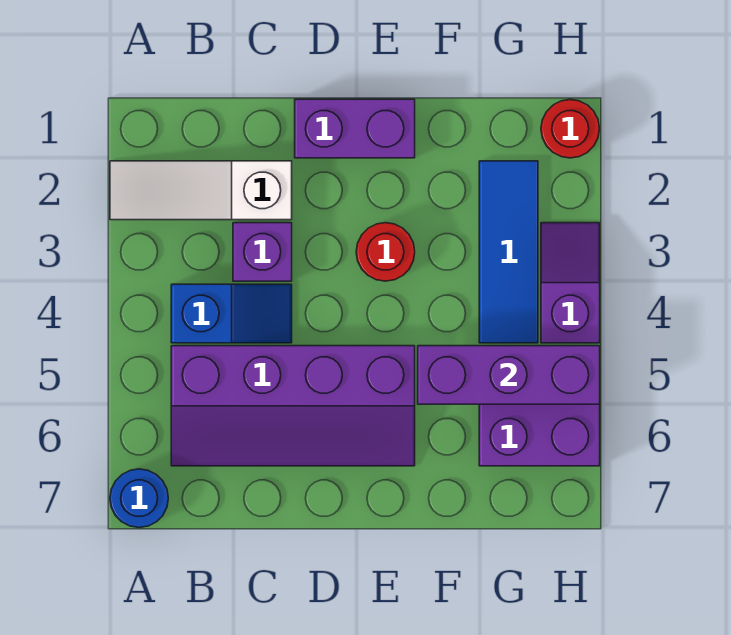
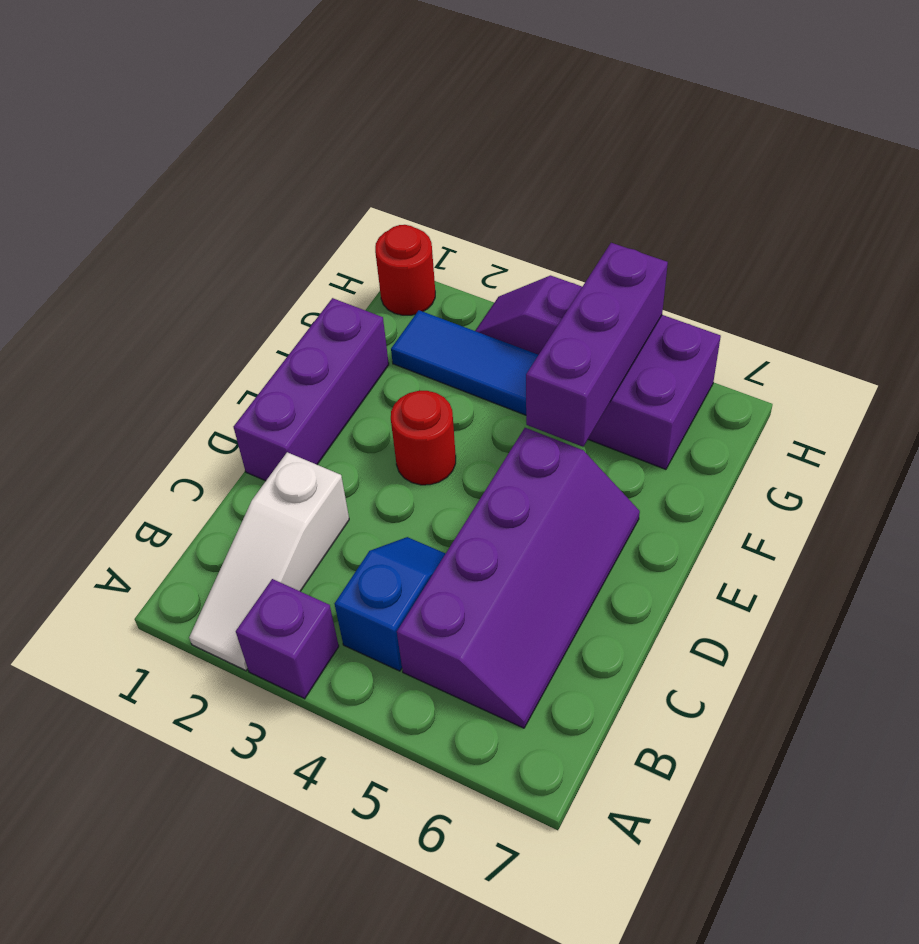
blue 1x1 round brick [110,469,168,528] -> none
purple 1x1 brick [233,223,292,281] -> purple 1x1 brick moved to [236,579,339,699]
purple 1x2 brick [295,99,415,158] -> purple 1x3 brick [233,298,389,481]

